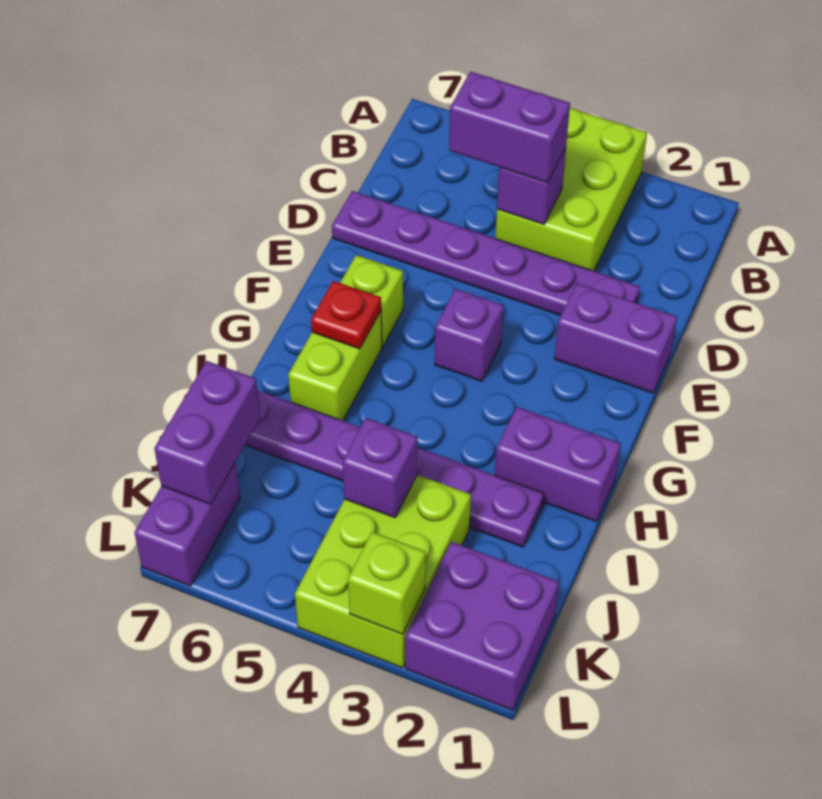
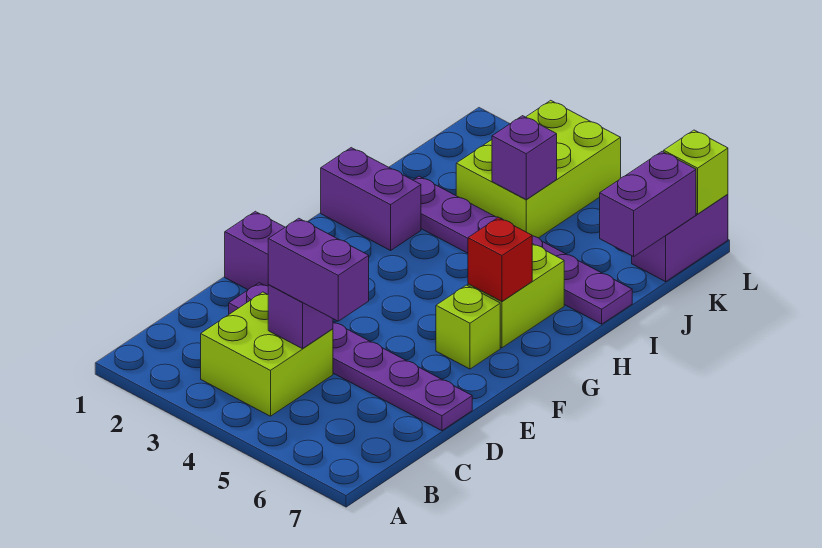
lime 2x3 brick [496,108,647,271] -> lime 2x2 brick [201,292,333,416]
purple 1x1 brick [435,289,504,381] -> none
red 1x1 plate [311,281,381,349] -> red 1x1 brick [468,217,532,301]
purple 2x2 brick [405,542,559,710] -> none
lime 1x1 brick [348,532,426,634] -> lime 1x1 brick moved to [664,130,728,214]

